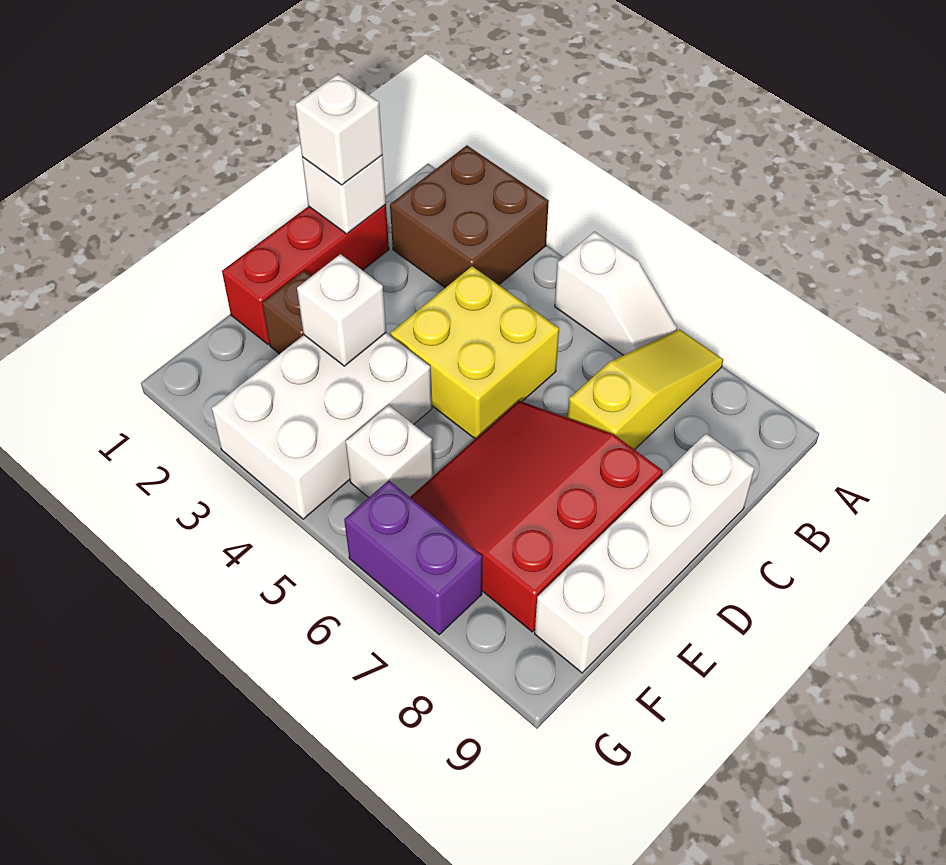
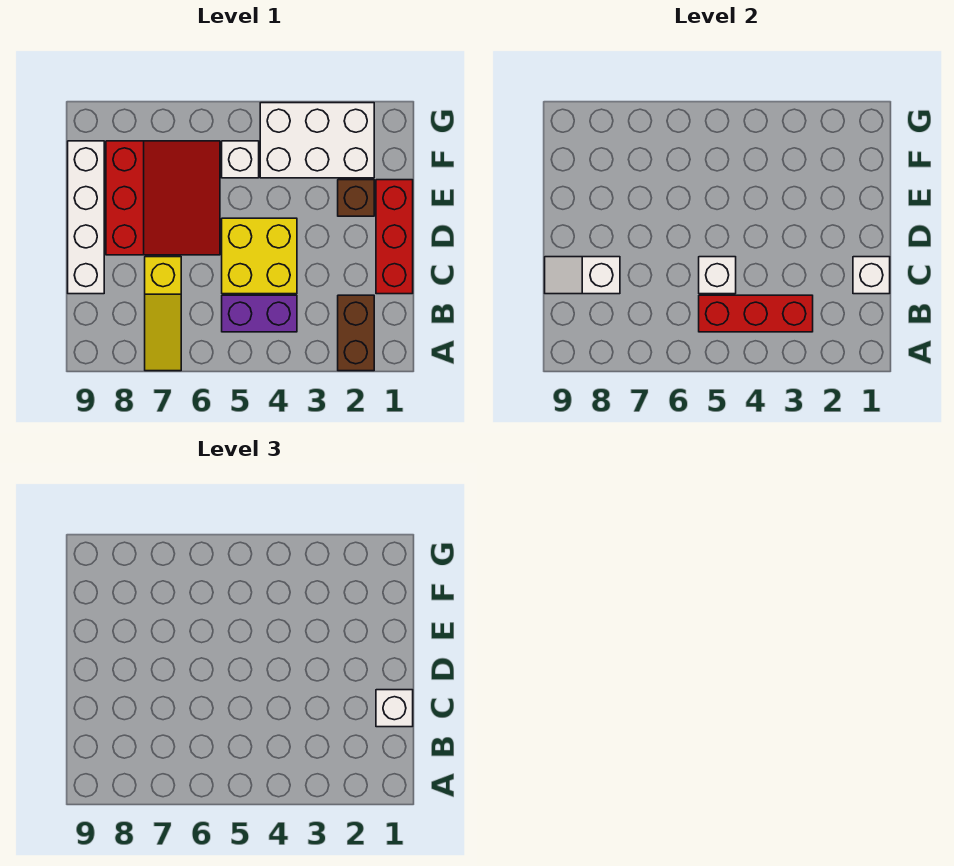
brown 2x2 brick [390,145,549,288] -> brown 1x2 brick [338,295,374,371]
white 1x2 slope [555,232,677,355] -> white 1x2 slope moved to [545,257,620,294]
none -> red 1x3 brick [699,295,813,332]
white 2x3 brick [212,333,432,519] -> white 2x3 brick turned to [260,103,374,178]
white 1x1 brick [297,254,386,366] -> white 1x1 brick moved to [699,257,736,294]
purple 1x2 brick [344,480,482,635] -> purple 1x2 brick moved to [222,295,297,332]

